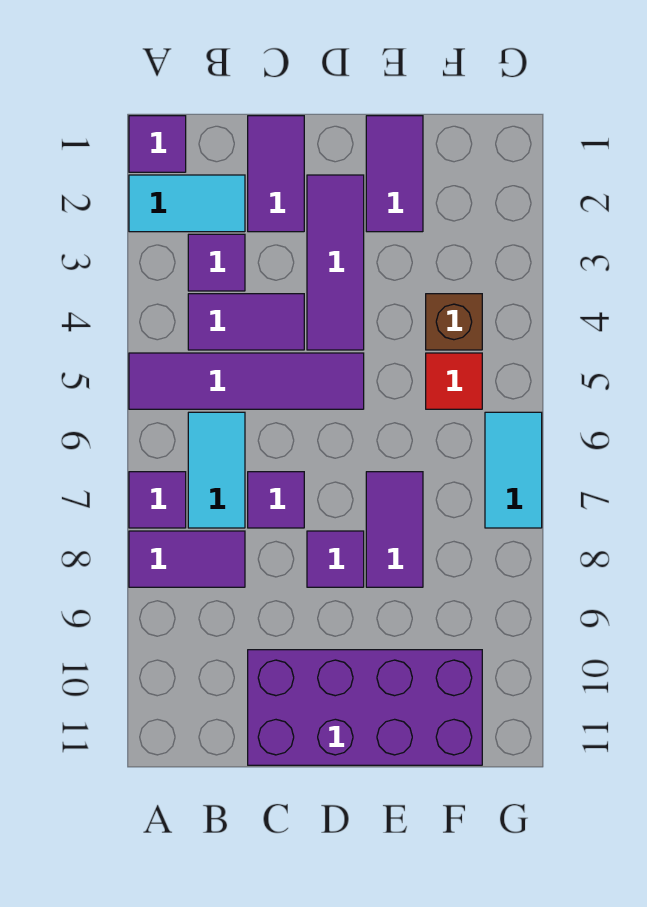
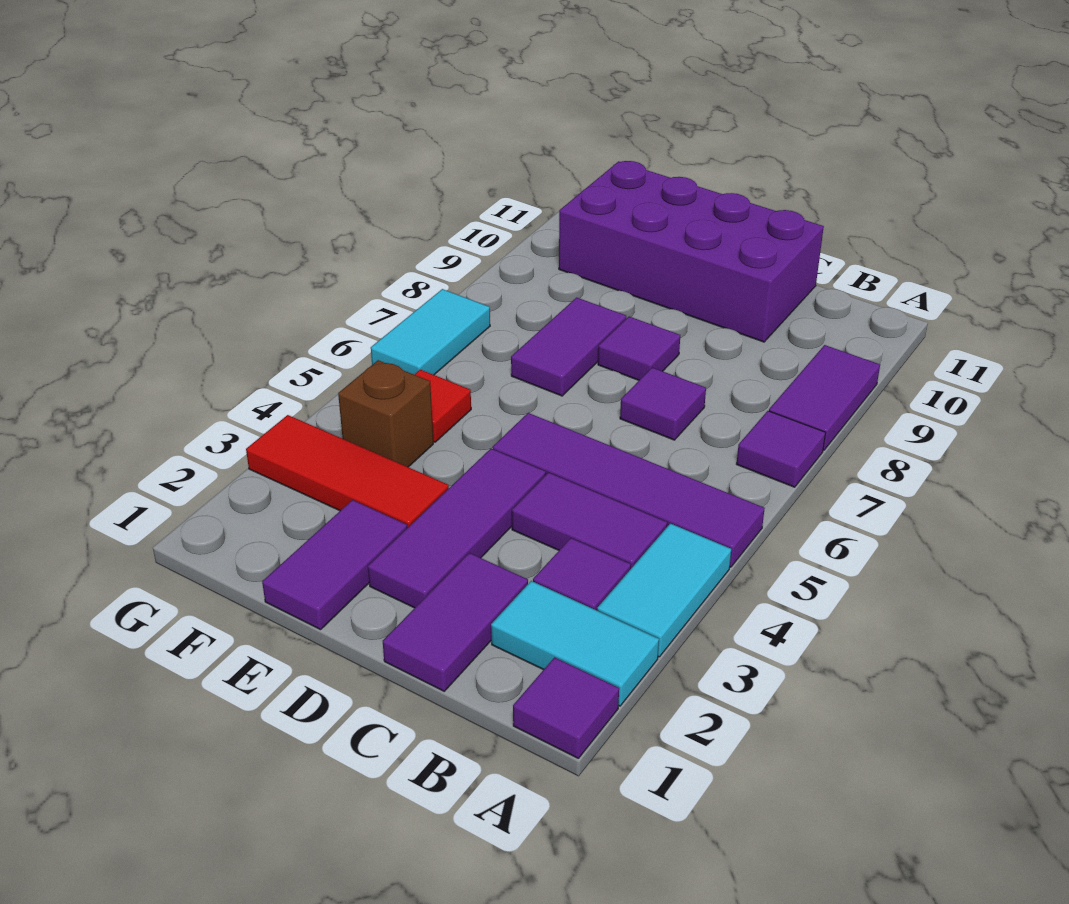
purple 1x2 tile [129,531,245,587] -> purple 1x2 tile turned to [769,345,880,450]
cyan 1x2 tile [188,412,245,528] -> cyan 1x2 tile moved to [597,523,731,657]
none -> red 1x3 tile [246,415,449,528]

